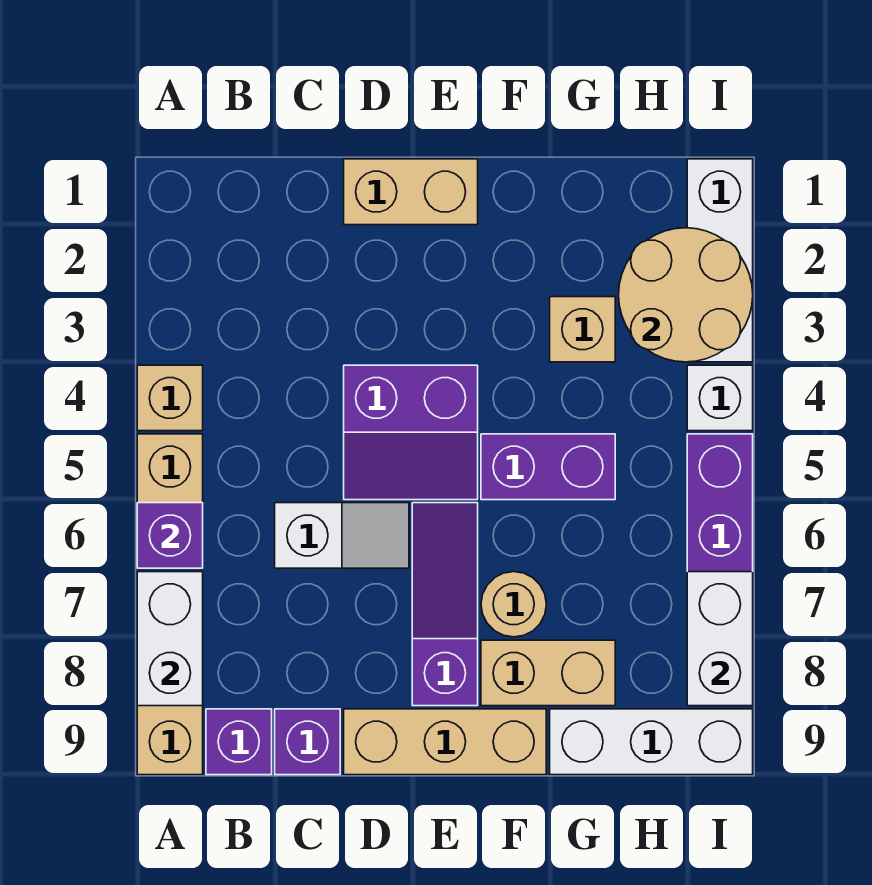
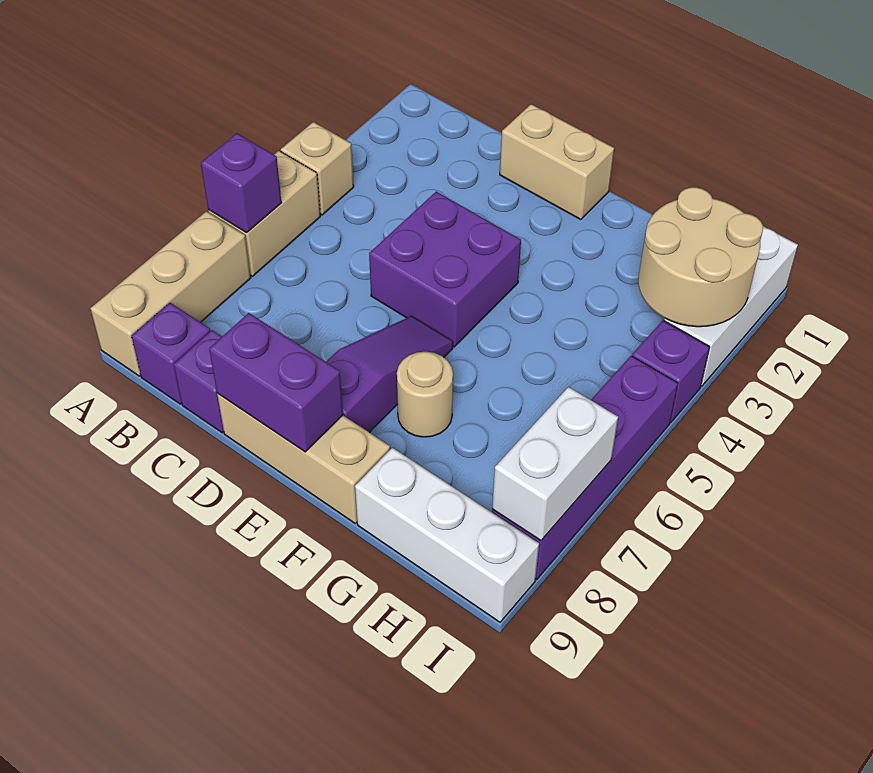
white 1x2 brick [137,572,203,706] -> none
white 1x2 slope [275,503,409,568] -> none
purple 2x2 slope [344,365,478,500] -> purple 2x2 brick [369,192,521,347]
purple 1x2 brick [481,434,615,500] -> purple 1x2 brick moved to [209,313,343,452]
tan 1x2 brick [481,640,615,706] -> none
tan 1x1 brick [550,297,615,362] -> none
white 1x1 brick [687,365,753,431] -> purple 1x1 brick [632,320,709,422]

